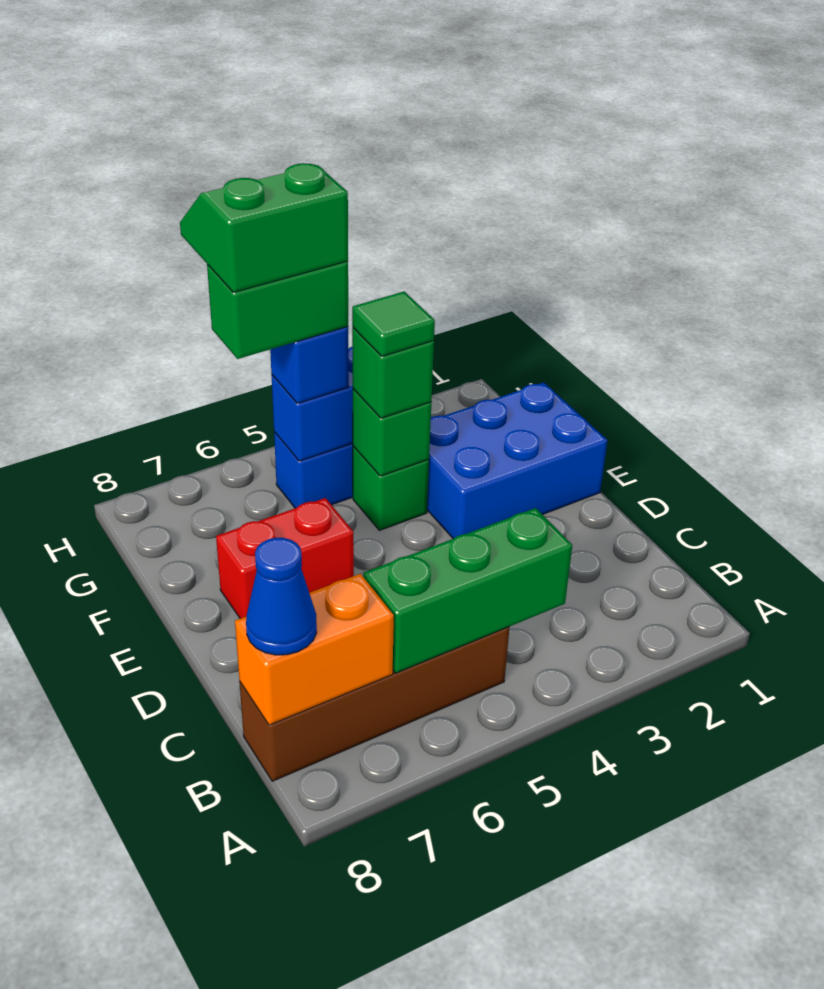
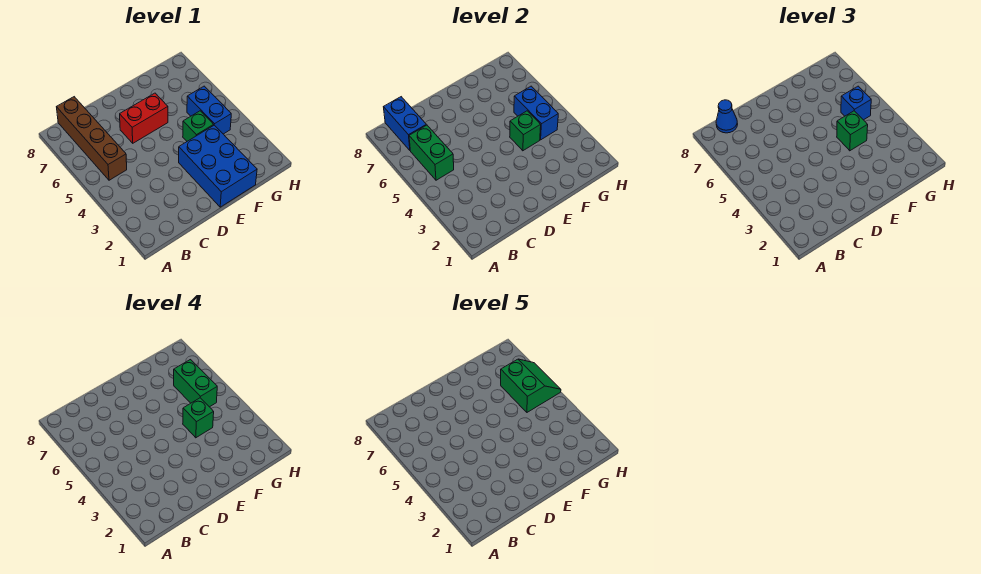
green 1x3 brick [363,508,572,673] -> green 1x2 brick [409,125,454,180]
orange 1x2 brick [235,574,394,725] -> blue 1x2 brick [384,97,426,150]
red 1x2 brick [216,498,354,619] -> red 1x2 brick turned to [120,93,168,143]
green 1x1 tile [352,292,435,356] -> green 1x1 brick [183,398,214,438]

